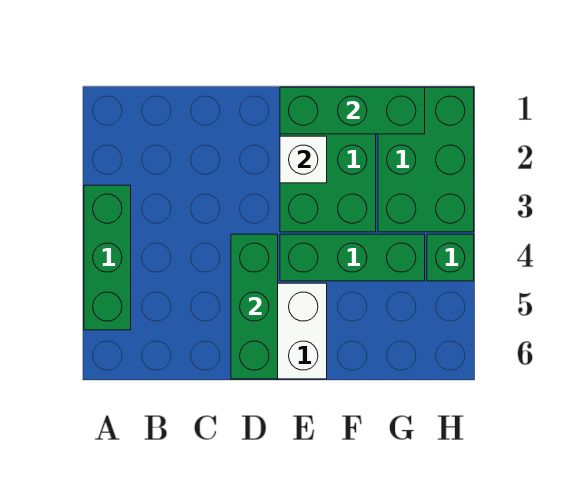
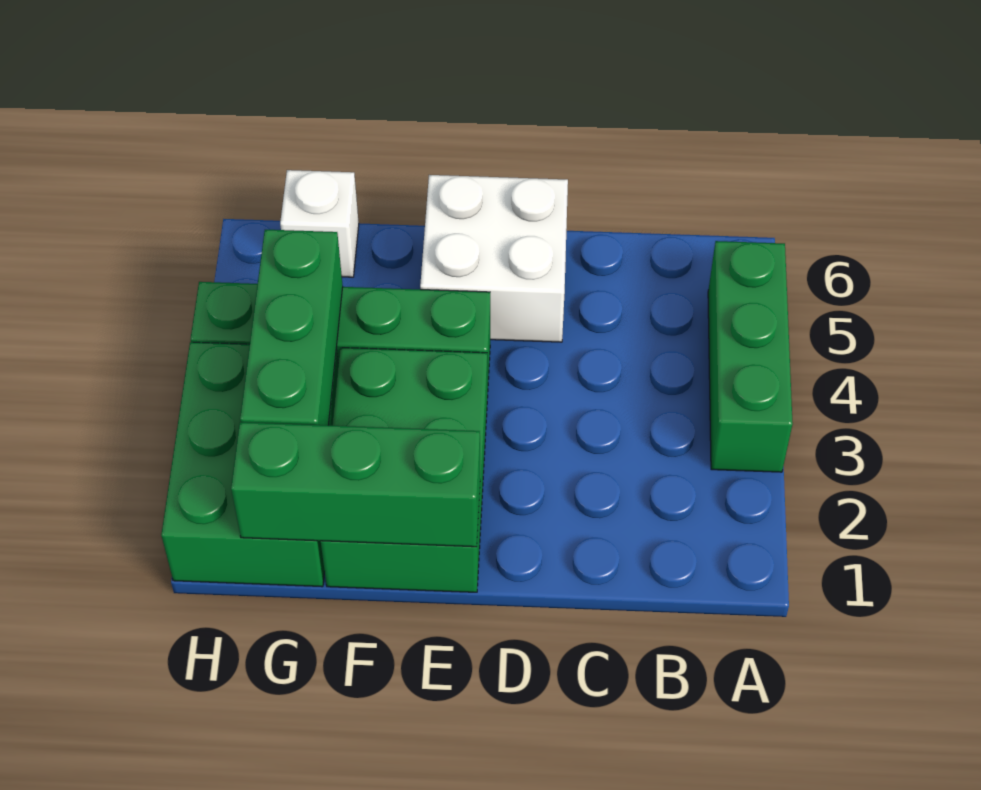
green 1x3 brick [231,234,278,379] -> green 1x3 brick moved to [240,230,343,425]
white 1x1 brick [280,136,327,183] -> white 1x1 brick moved to [280,170,359,277]

